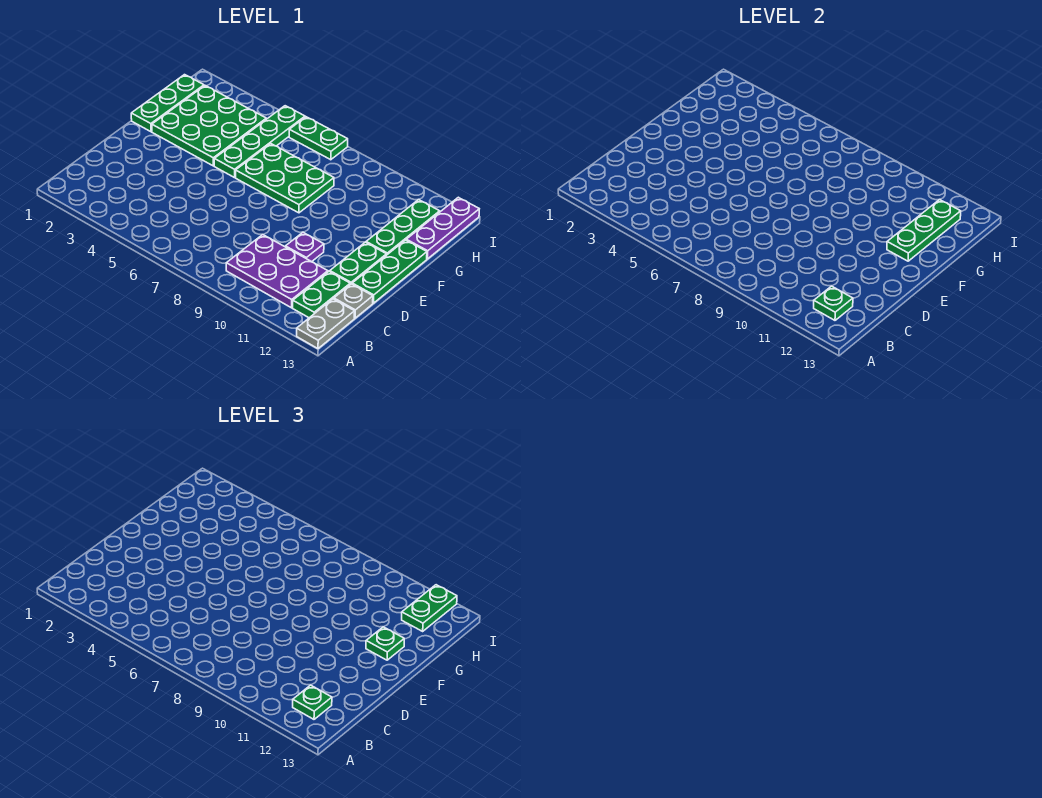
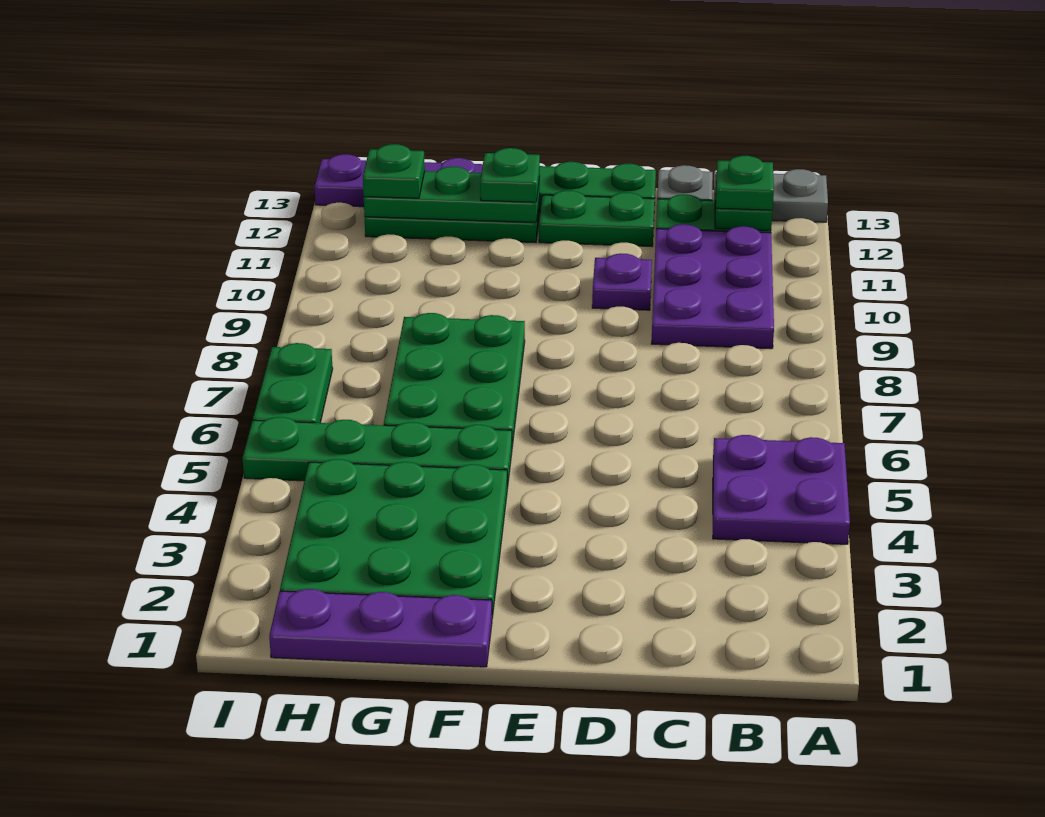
none -> purple 2x2 plate [713,435,850,544]
green 1x3 plate [131,75,204,132] -> purple 1x3 plate [269,589,492,667]
green 1x2 plate [402,585,457,631] -> green 1x1 plate [363,144,425,198]

